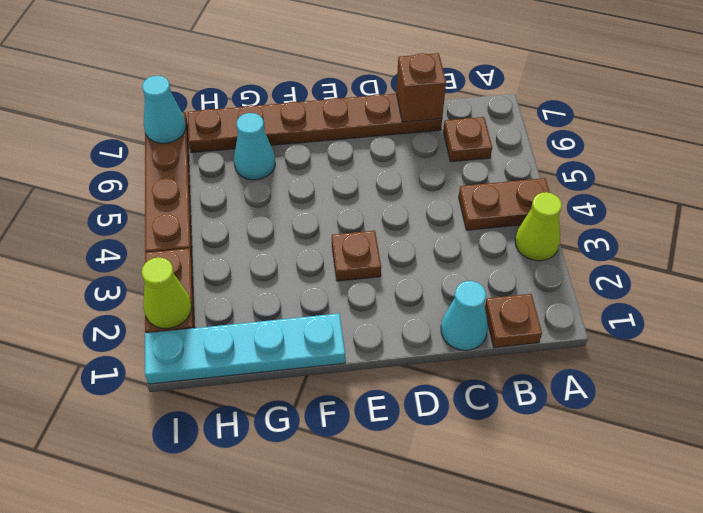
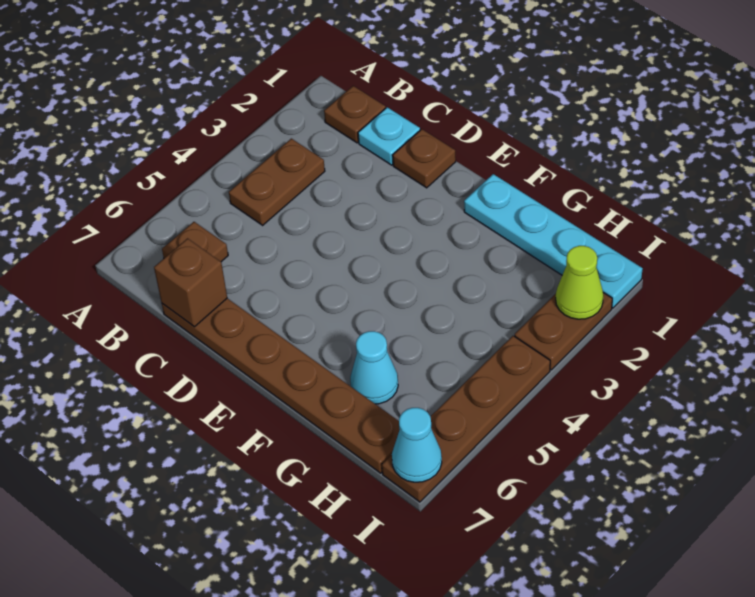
lime 1x1 cone [515,192,562,261] -> none
brown 1x2 plate [459,178,550,230] -> brown 1x2 plate turned to [229,139,325,225]
cyan 1x1 cone [441,281,488,350] -> cyan 1x1 plate [358,107,420,165]
brown 1x1 plate [332,231,381,281] -> brown 1x1 plate moved to [393,129,456,188]

